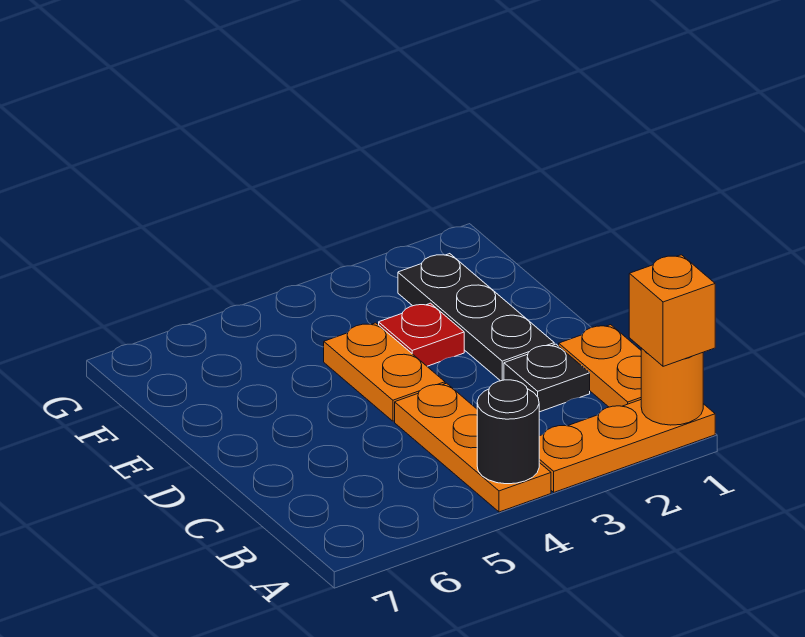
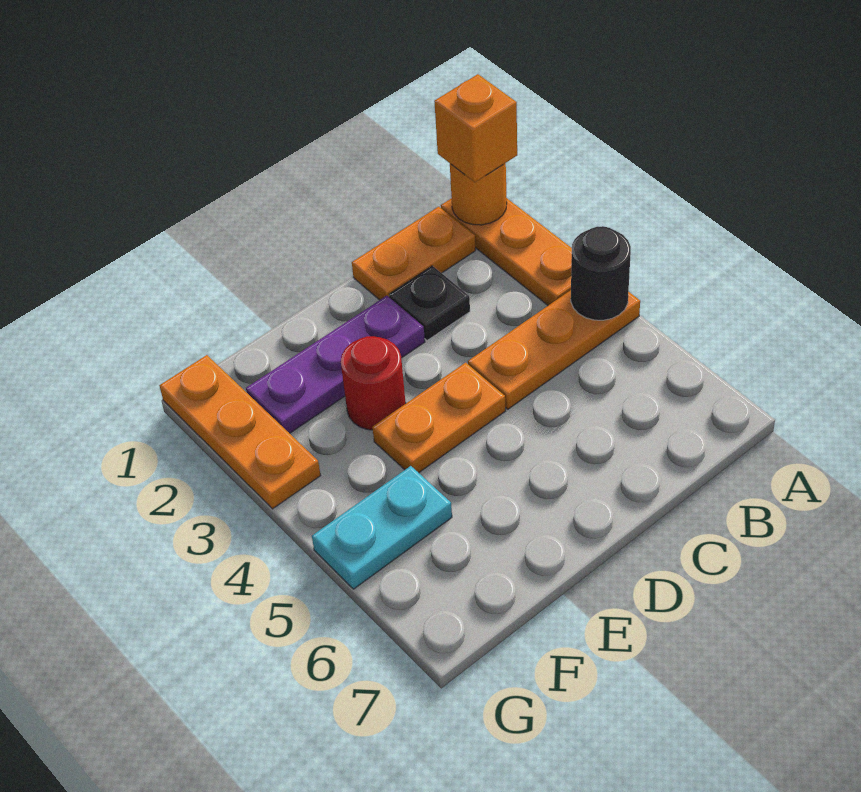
black 1x3 plate [398,254,554,381] -> purple 1x3 plate [246,296,425,433]
red 1x1 plate [379,303,464,366] -> red 1x1 round brick [341,336,406,430]
none -> cyan 1x2 plate [312,466,452,589]
none -> orange 1x3 plate [159,355,321,509]

